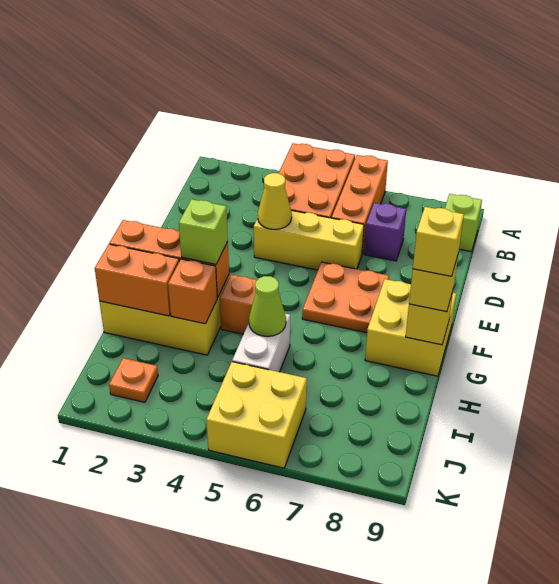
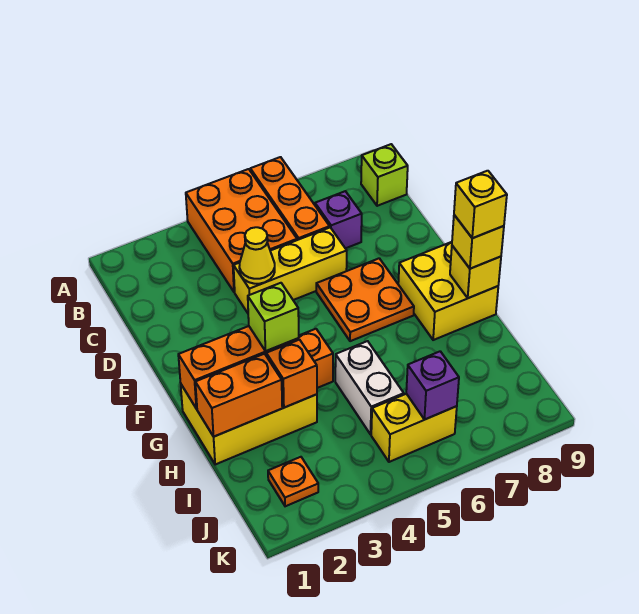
lime 1x1 cone [249,276,286,337] -> none
yellow 2x2 brick [206,362,307,468] -> yellow 1x2 brick [371,394,457,462]
none -> purple 1x1 brick [406,351,459,420]

